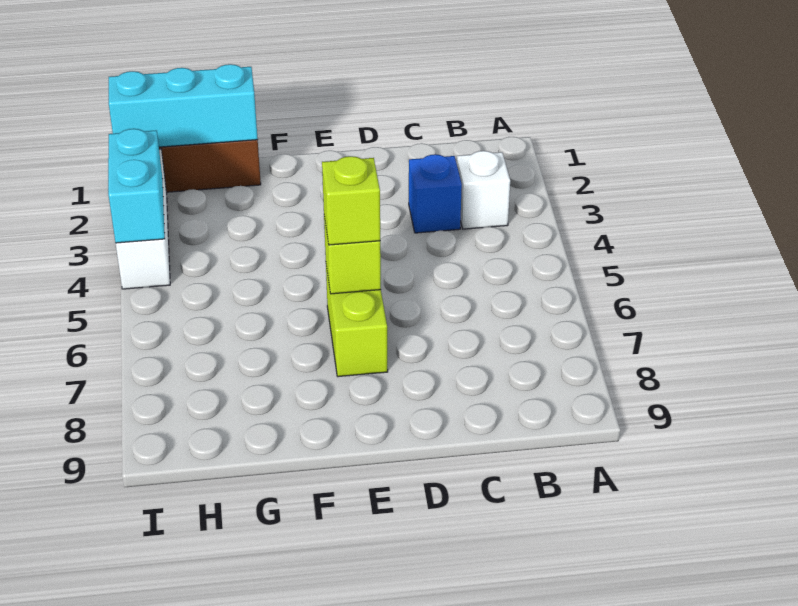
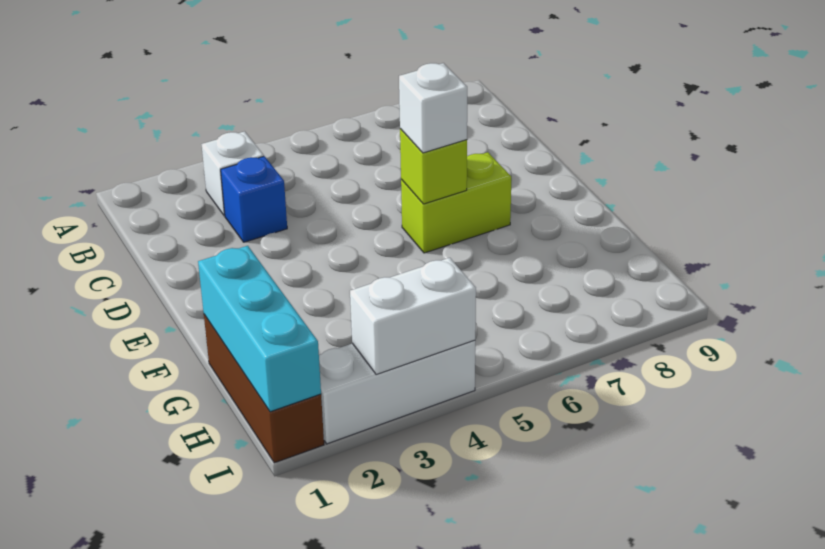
lime 1x1 brick [322,156,380,245] -> white 1x1 brick [399,63,467,153]
cyan 1x2 brick [108,129,165,243] -> white 1x2 brick [350,258,476,375]

